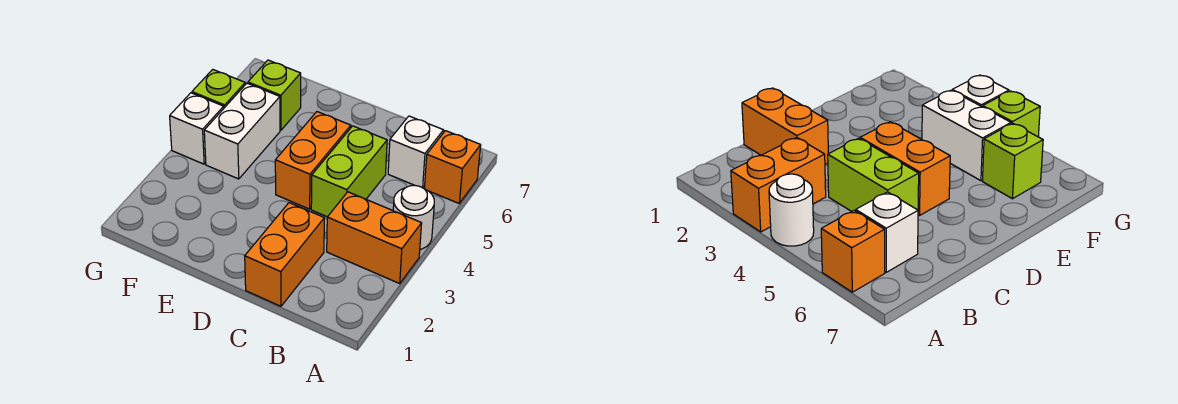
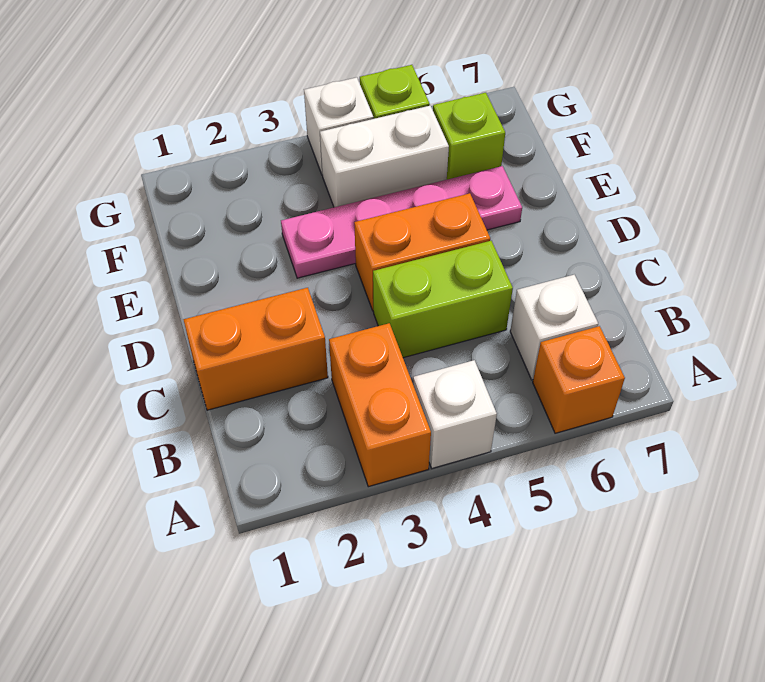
white 1x1 round brick [393,185,434,250] -> white 1x1 brick [413,360,497,468]
none -> pink 1x4 plate [281,166,522,278]

